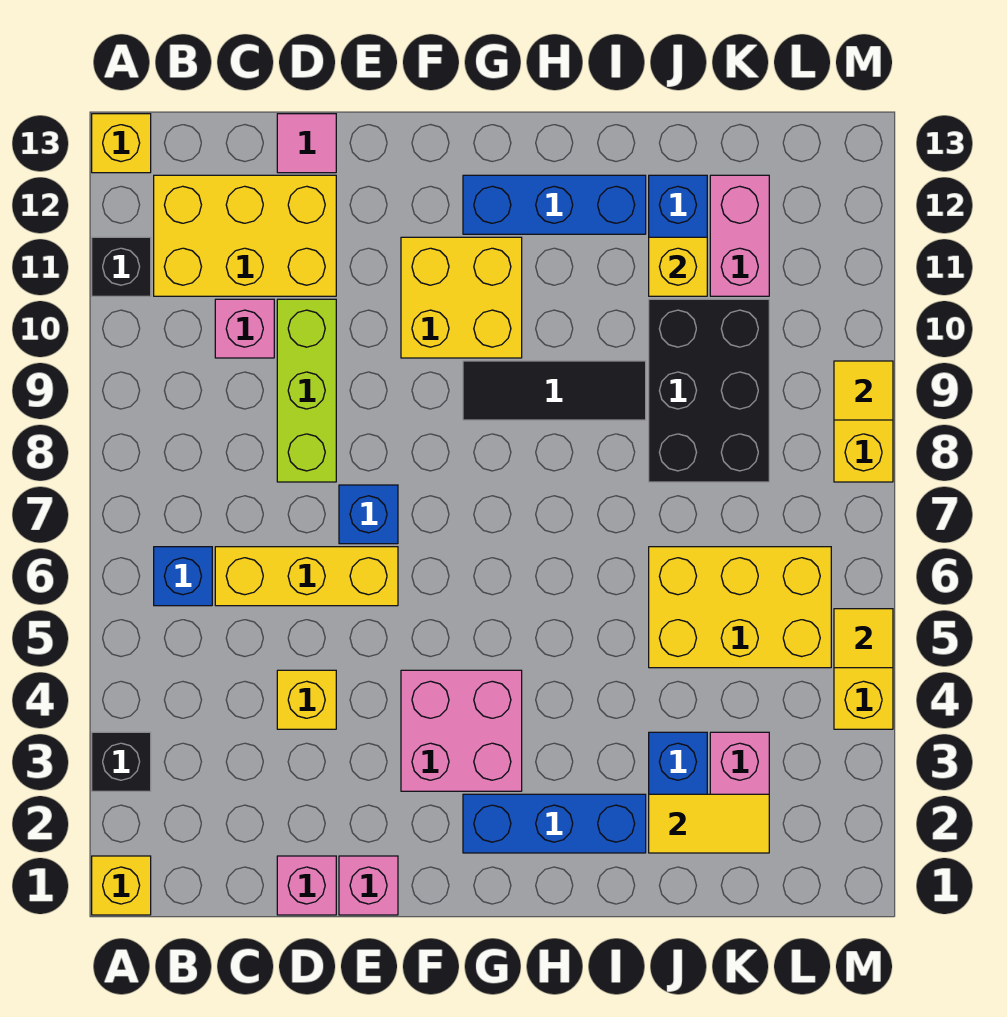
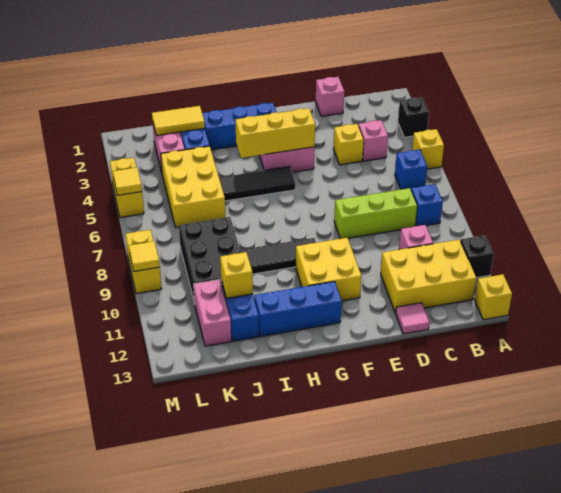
yellow 1x1 brick [92,856,151,915] -> yellow 1x1 brick moved to [412,129,444,169]
yellow 1x3 brick [215,547,398,606] -> yellow 1x3 brick moved to [235,108,315,158]
lime 1x3 brick [277,299,336,482] -> lime 1x3 brick turned to [334,188,417,239]
pink 1x1 brick [339,856,398,915] -> pink 1x1 brick moved to [359,120,388,161]
blue 1x1 brick [339,485,398,544] -> blue 1x1 brick moved to [411,184,443,226]
none -> black 1x3 tile [219,167,295,201]
yellow 2x3 brick [649,547,831,668] -> yellow 2x3 brick turned to [161,146,225,227]

